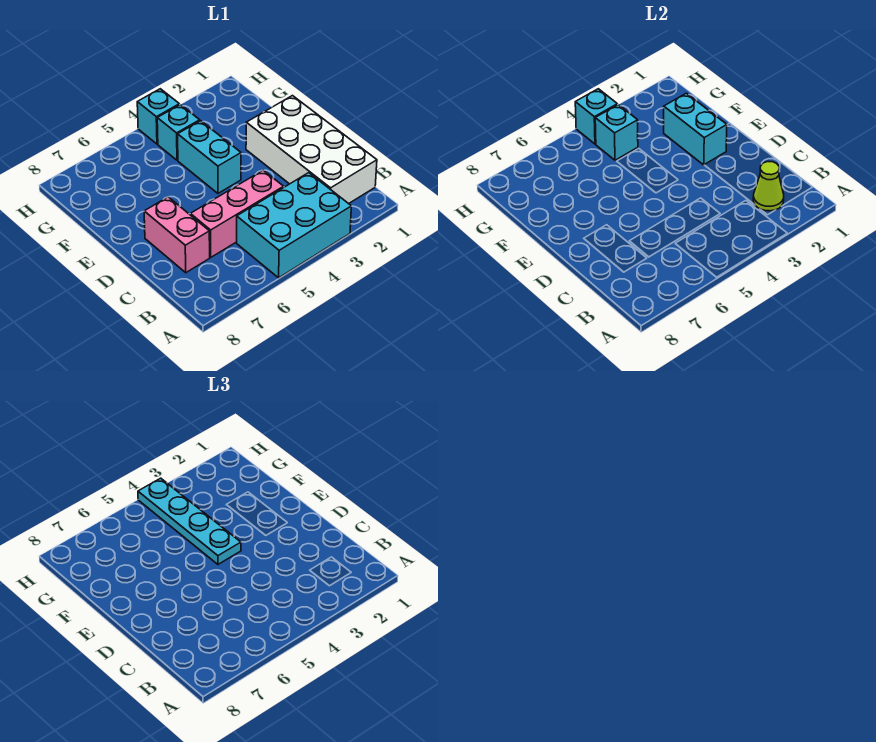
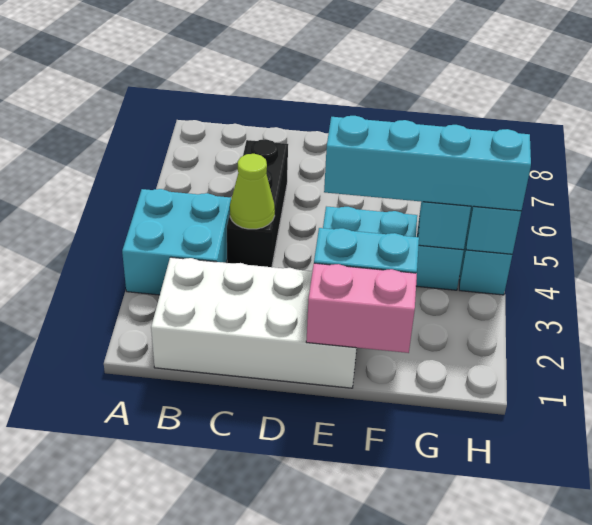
cyan 2x3 brick [237,173,351,278] -> cyan 2x2 brick [122,189,231,295]
lime 1x1 cone [753,162,784,211] -> lime 1x1 cone moved to [230,154,275,229]
pink 1x3 brick [190,170,284,257] -> black 1x3 brick [227,139,288,267]
pink 1x2 brick [144,197,210,273] -> pink 1x2 brick moved to [306,263,417,353]
cyan 1x4 plate [138,478,241,564] -> cyan 1x4 brick [324,116,531,211]

